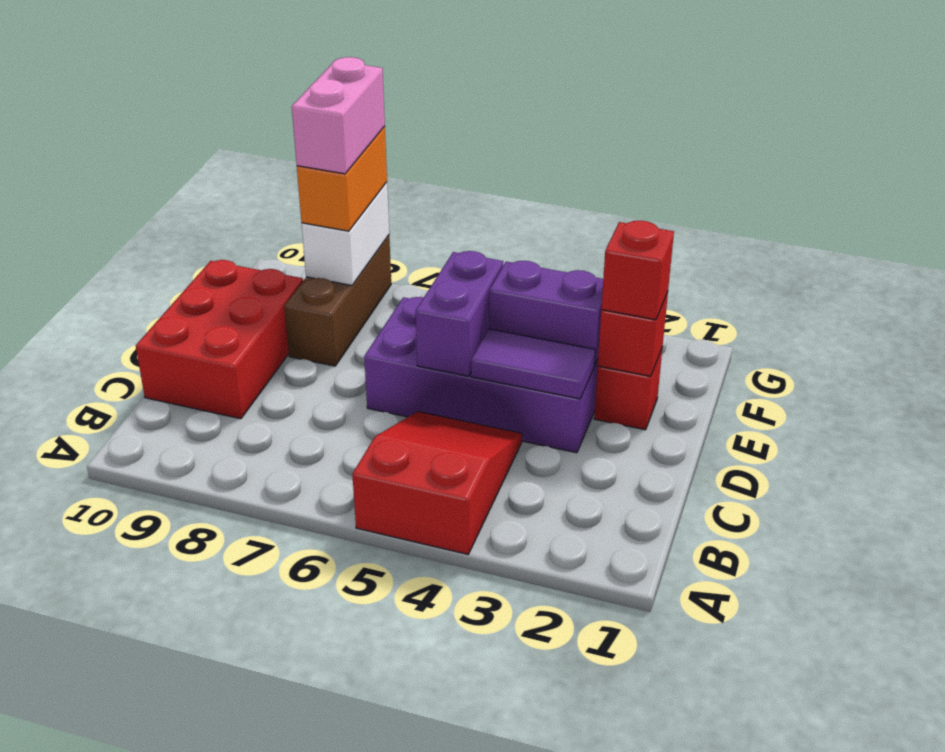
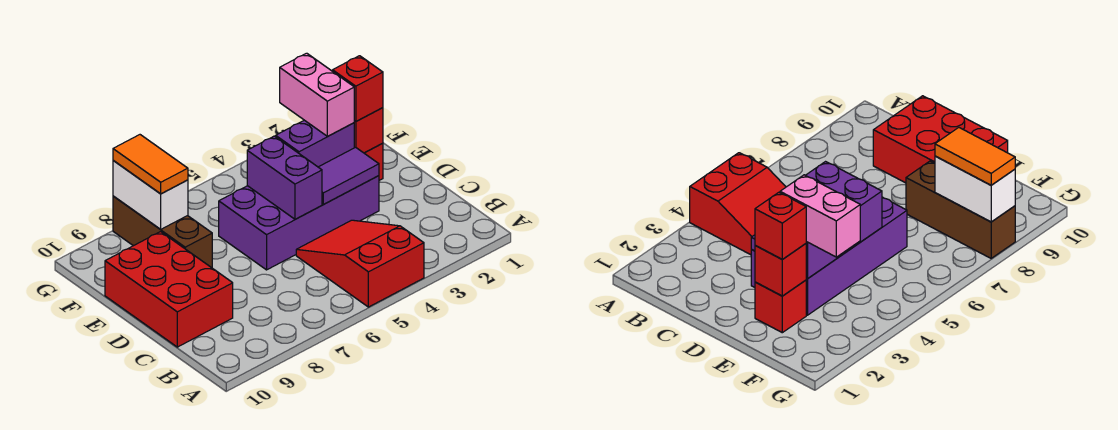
orange 1x2 brick [297,126,387,231] -> orange 1x2 tile [113,135,188,194]
pink 1x2 brick [292,57,385,174] -> pink 1x2 brick moved to [280,53,354,136]

